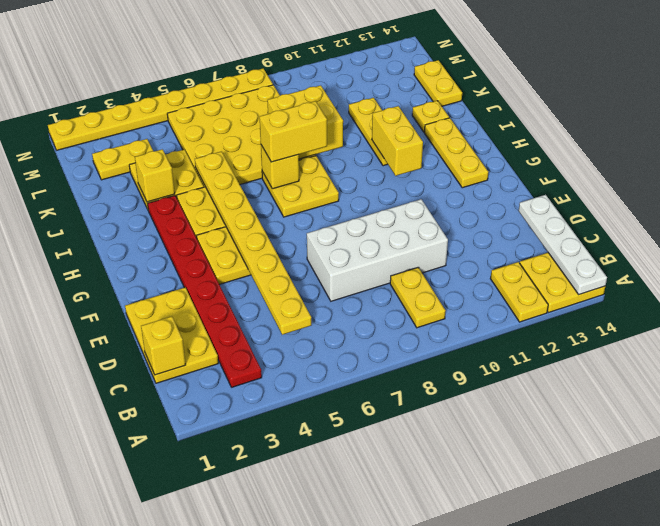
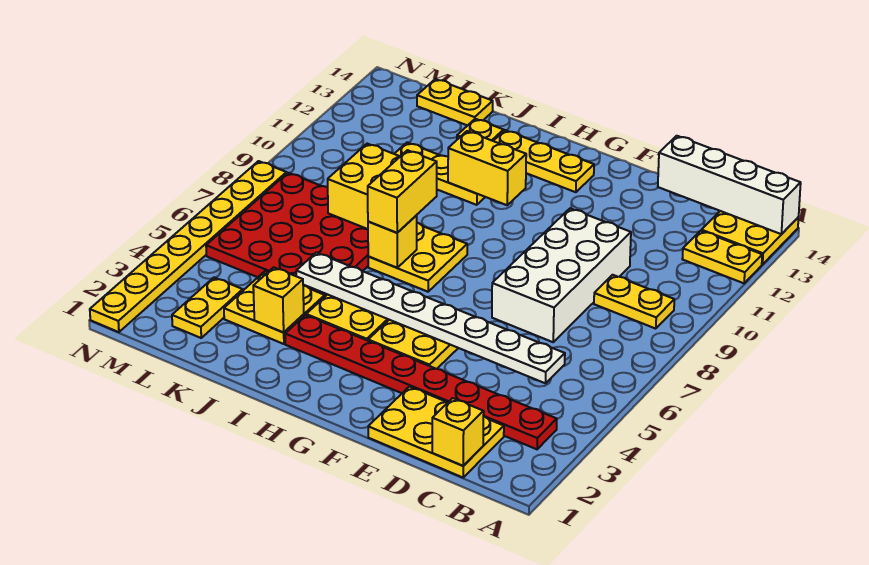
white 1x4 plate [519,195,607,294] -> white 1x4 brick [658,136,801,234]
yellow 1x8 plate [195,152,311,335] -> white 1x8 plate [296,253,565,383]
yellow 4x4 plate [167,85,316,187] -> red 4x4 plate [206,173,369,296]

